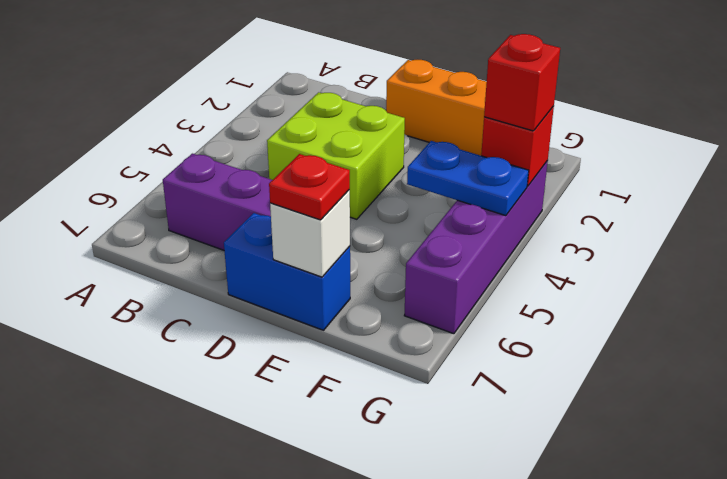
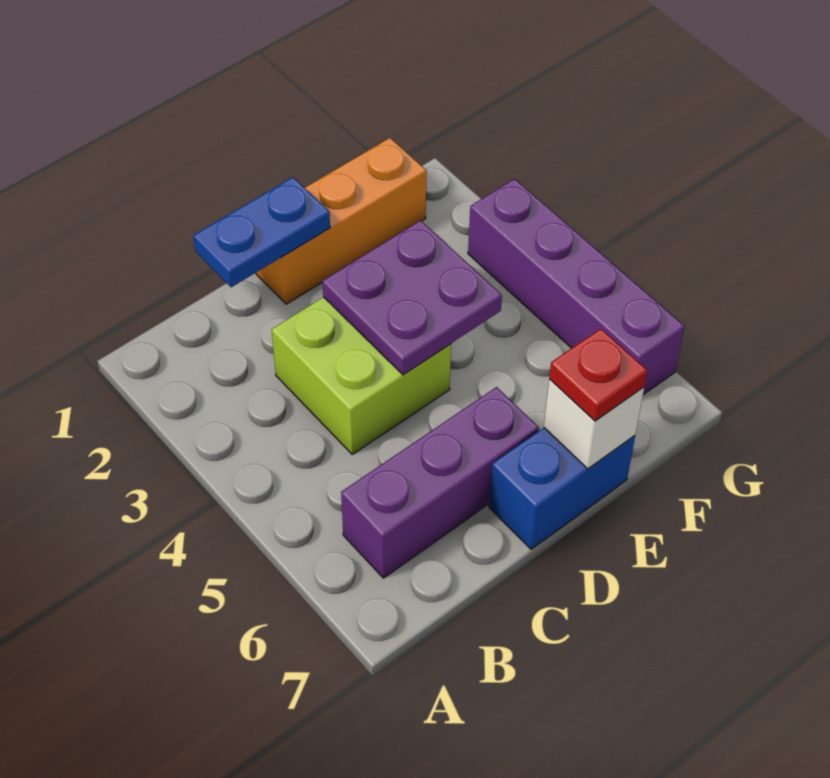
none -> purple 2x2 plate [322,221,502,375]
blue 1x2 plate [407,141,529,216] -> blue 1x2 plate moved to [193,177,330,287]
red 1x1 brick [481,106,554,186] -> none
red 1x1 brick [484,34,560,131] -> none

